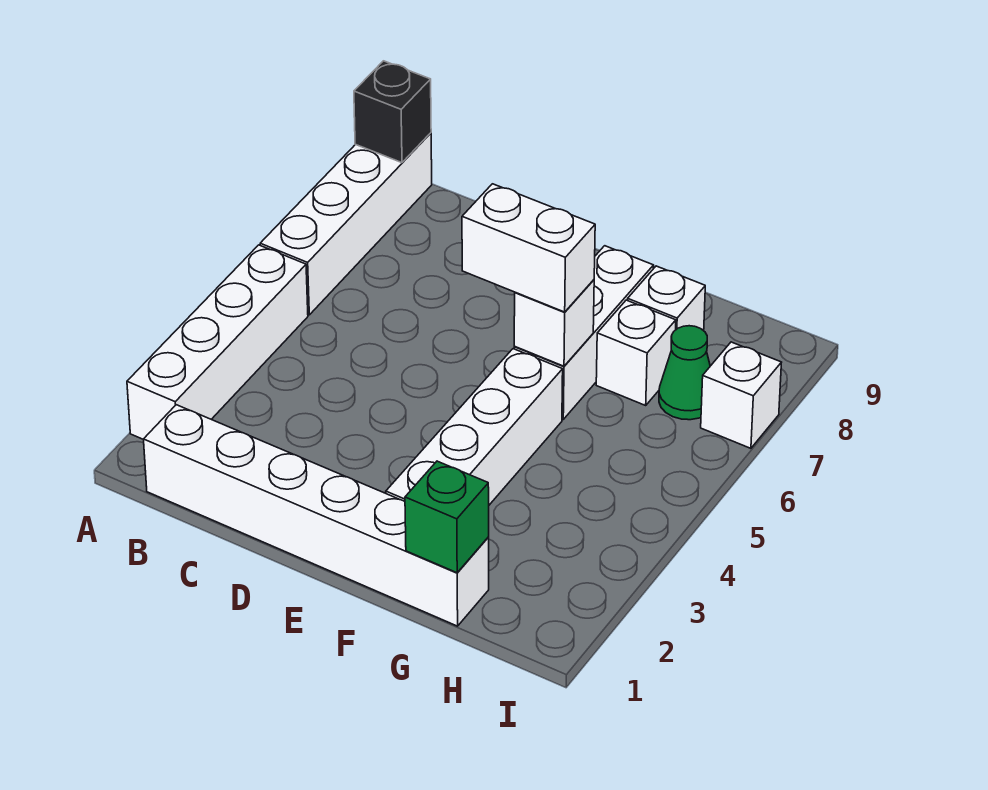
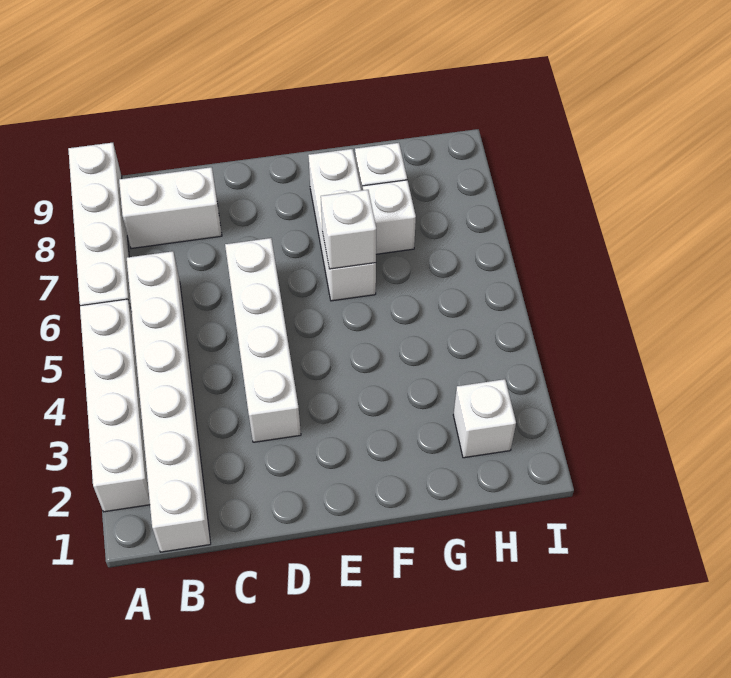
black 1x1 brick [354,61,431,163] -> none
white 1x6 brick [144,405,489,626] -> white 1x6 brick turned to [127,251,211,552]
white 1x2 brick [462,184,595,312] -> white 1x2 brick moved to [119,167,222,249]
white 1x4 brick [386,349,563,505] -> white 1x4 brick moved to [225,238,301,442]
green 1x1 brick [405,461,489,573] -> none
green 1x1 cone [659,326,710,420] -> none
white 1x1 brick [701,342,781,448] -> white 1x1 brick moved to [453,379,516,458]

